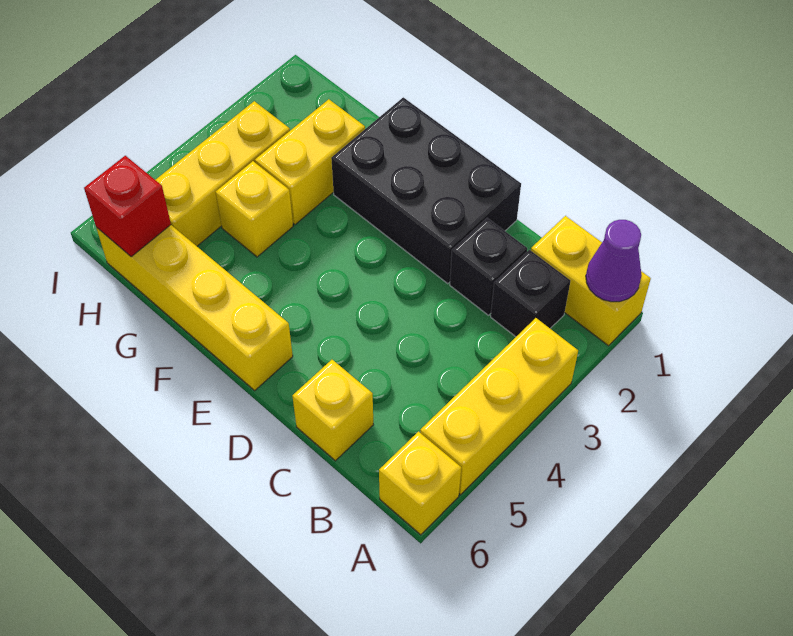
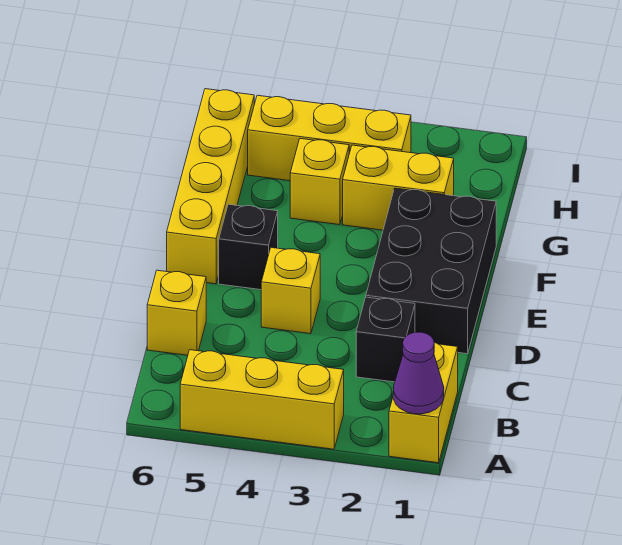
yellow 1x1 brick [379,432,461,535] -> yellow 1x1 brick moved to [261,247,320,334]
black 1x1 brick [491,250,571,337] -> black 1x1 brick moved to [219,204,278,290]
red 1x1 brick [84,156,171,257] -> none

